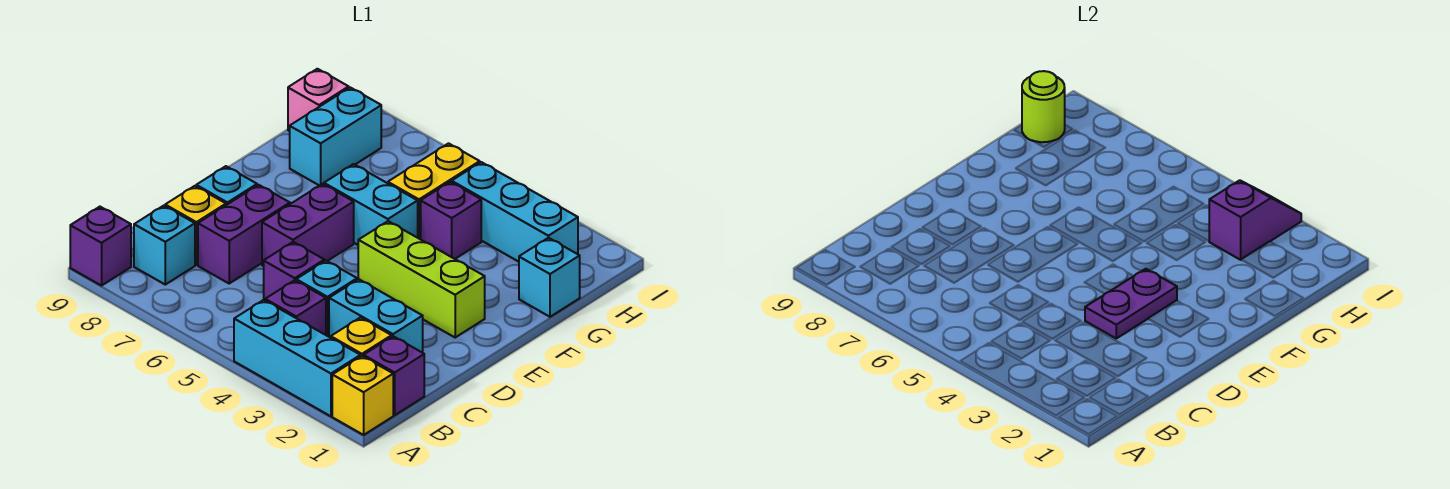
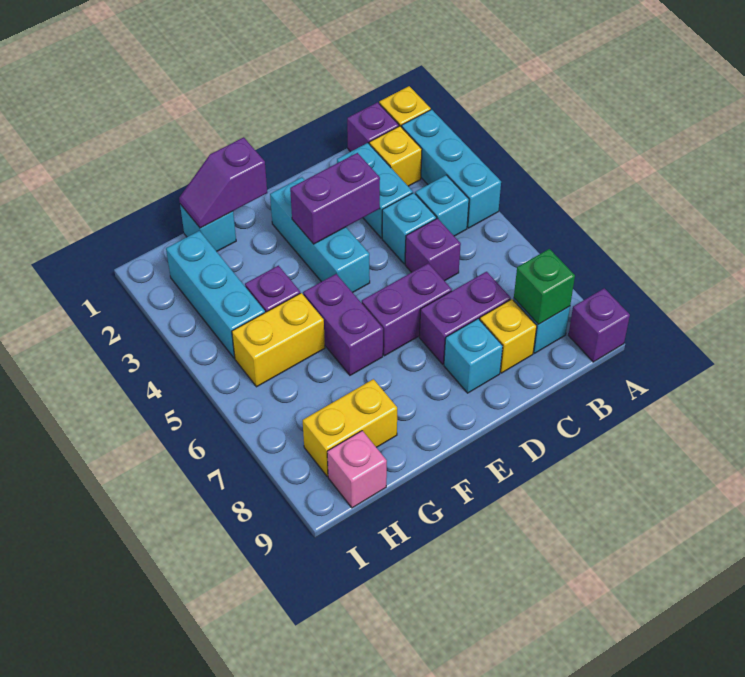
purple 1x1 brick [265,280,326,335] -> cyan 1x1 brick [415,175,469,236]
none -> green 1x1 brick [514,249,575,324]
purple 1x2 plate [1085,269,1177,338] -> purple 1x2 brick [290,153,380,244]
lime 1x3 brick [358,221,485,337] -> cyan 1x3 brick [270,177,370,293]
cyan 1x2 brick [324,164,418,245] -> purple 1x2 brick [303,274,383,375]
cyan 1x2 brick [290,87,381,186] -> yellow 1x2 brick [303,379,397,477]
purple 1x2 slope [1209,180,1301,260] -> purple 1x2 slope moved to [179,137,267,228]
lime 1x1 round brick [1022,71,1065,142] -> none

